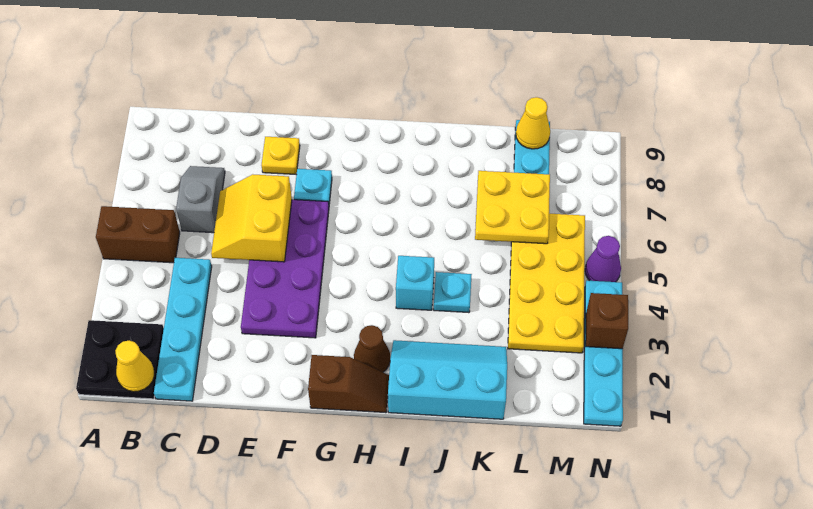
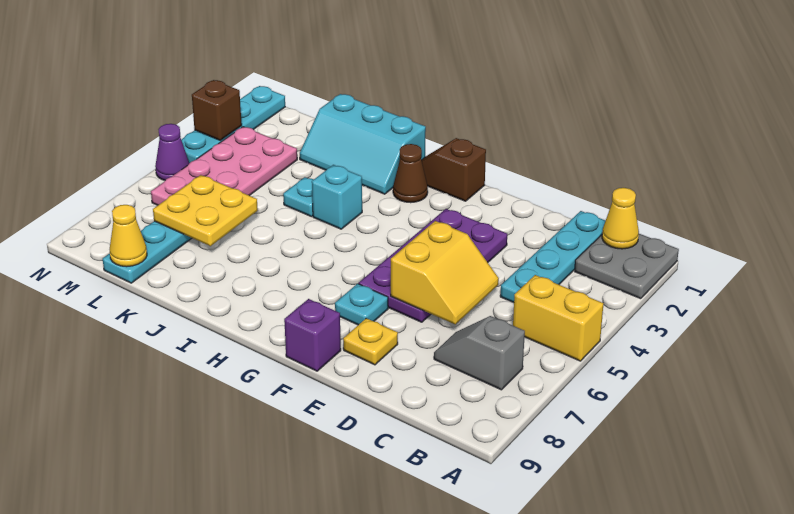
black 2x2 plate [76,320,164,399] -> grey 2x2 plate [575,234,679,299]
brown 1x2 brick [96,206,180,263] -> yellow 1x2 brick [513,275,603,361]
grey 1x2 slope [176,166,225,233] -> grey 1x2 slope turned to [434,316,525,390]
none -> purple 1x1 brick [284,299,341,371]
yellow 2x4 plate [508,214,585,353] -> pink 2x4 plate [151,127,297,205]

